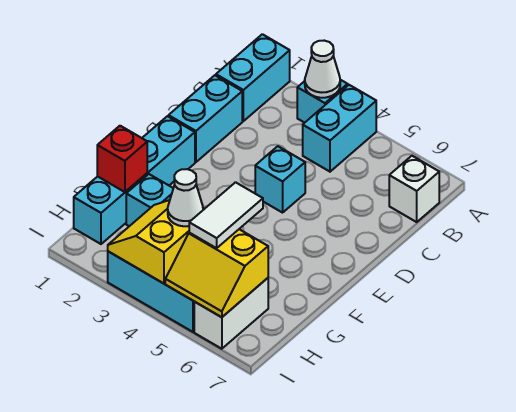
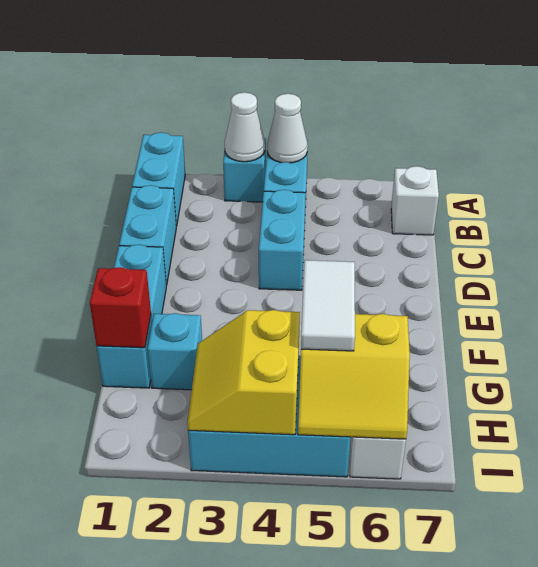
cyan 1x1 brick [255,146,305,213] -> cyan 1x2 brick [259,190,306,290]
cyan 1x4 brick [74,116,195,244] -> cyan 1x3 brick [97,245,166,388]
white 1x1 cone [168,169,203,226] -> white 1x1 cone moved to [267,94,308,163]

